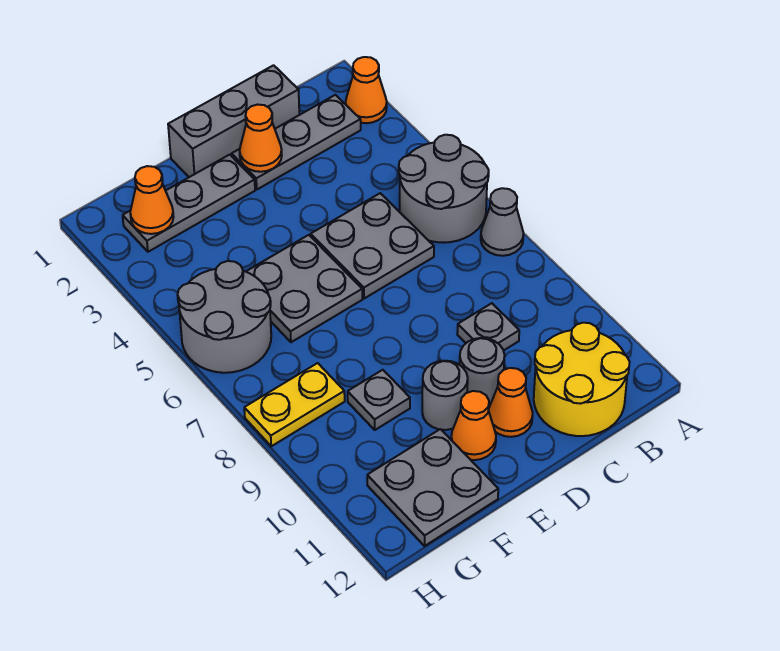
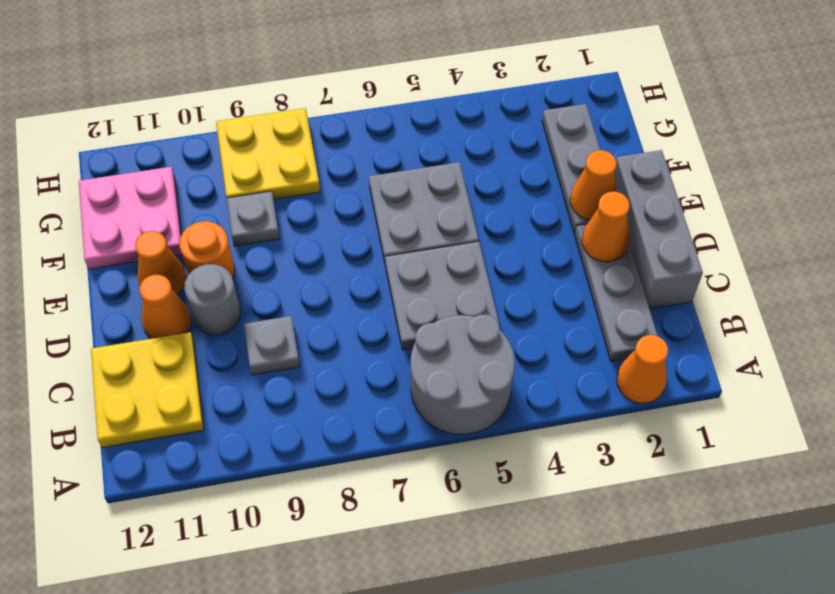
grey 1x1 cone [481,188,524,256] -> none
yellow 2x2 round brick [534,323,630,436] -> yellow 2x2 plate [91,332,204,448]
grey 1x1 round brick [422,361,468,430] -> orange 1x1 round brick [179,221,235,278]
grey 2x2 plate [367,429,498,546] -> pink 2x2 plate [79,167,182,269]
orange 1x1 cone [130,166,174,234] -> orange 1x1 cone moved to [570,150,617,220]
grey 2x2 round brick [178,261,271,373] -> none
yellow 1x2 plate [244,363,345,446] -> yellow 2x2 plate [216,108,320,199]

